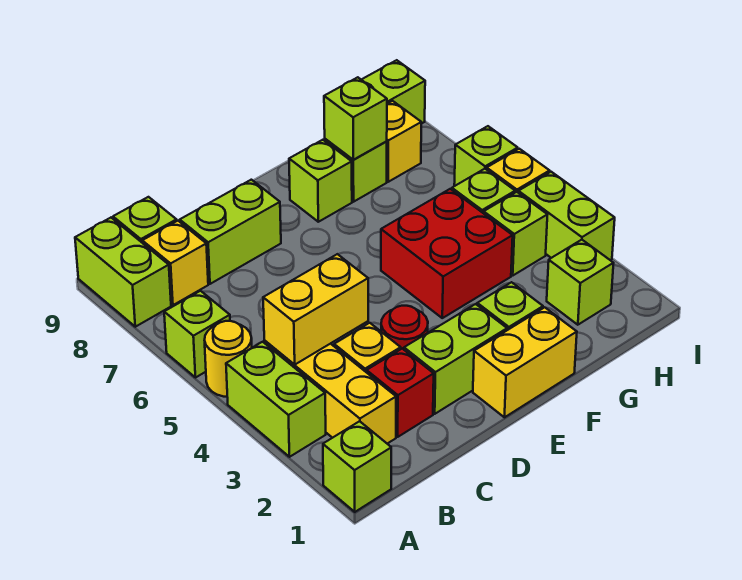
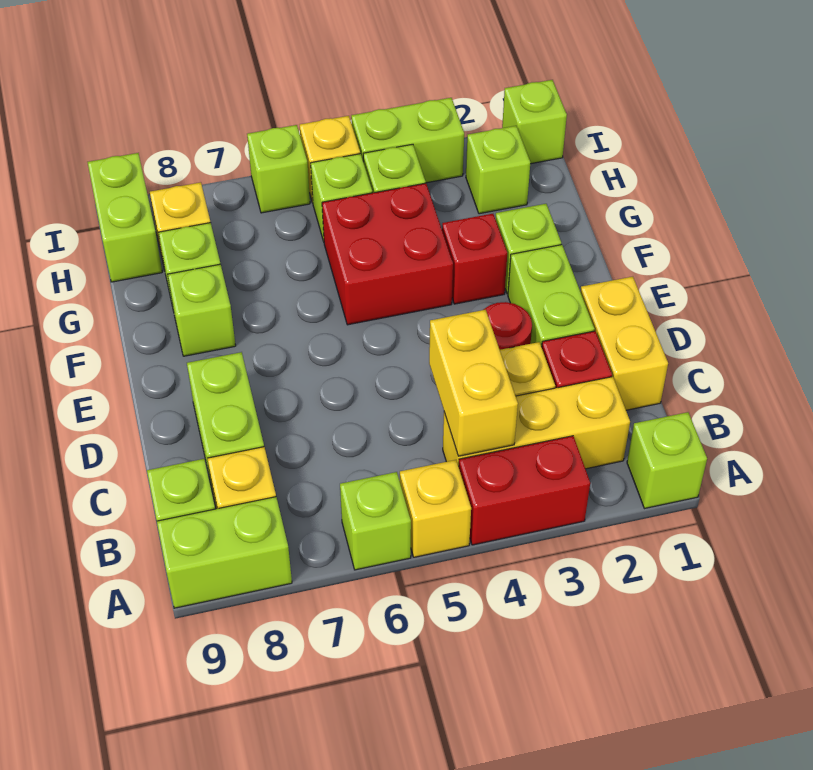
lime 1x2 brick [226,342,326,457] -> red 1x2 brick [459,436,590,545]
yellow 1x1 round brick [204,321,252,397] -> yellow 1x1 brick [400,460,471,557]
yellow 1x2 brick [473,307,577,417] -> yellow 1x2 brick moved to [581,277,668,410]
none -> red 1x1 brick [442,214,507,304]
lime 1x1 brick [324,77,387,160] -> lime 1x1 brick moved to [502,80,567,164]

